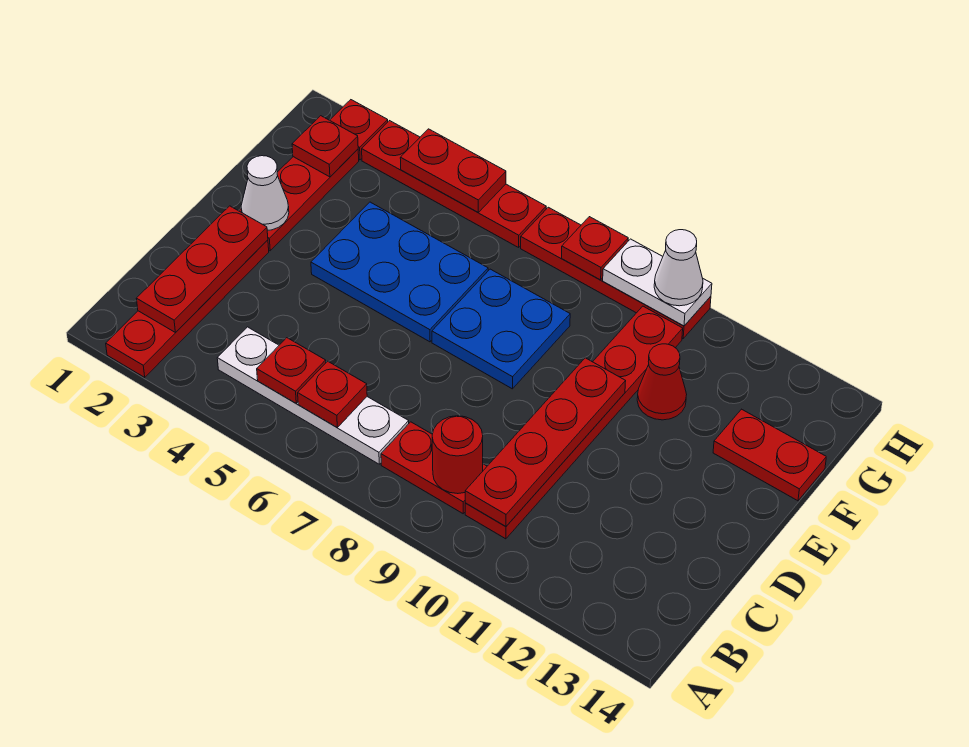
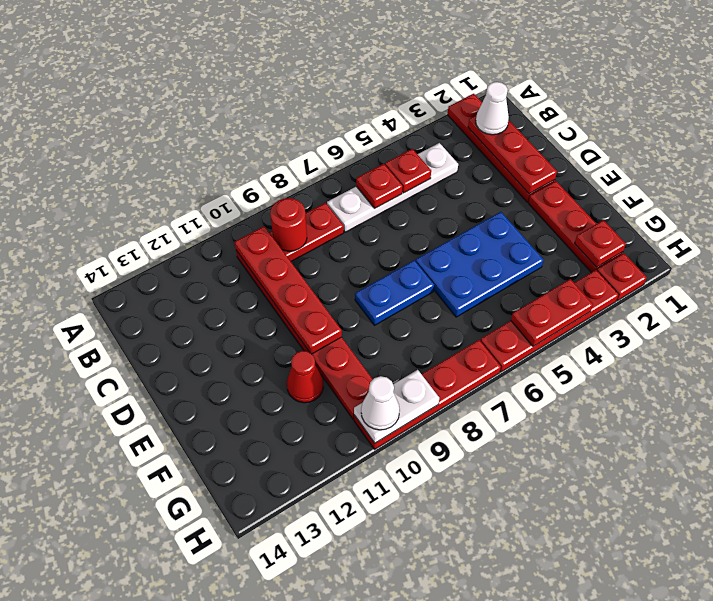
white 1x1 cone [241,156,289,231] -> white 1x1 cone moved to [476,82,509,135]
blue 2x2 plate [432,269,570,389] -> blue 1x2 plate [355,260,434,325]
red 1x2 plate [713,409,826,501] -> none
red 1x1 plate [562,217,628,280] -> none

